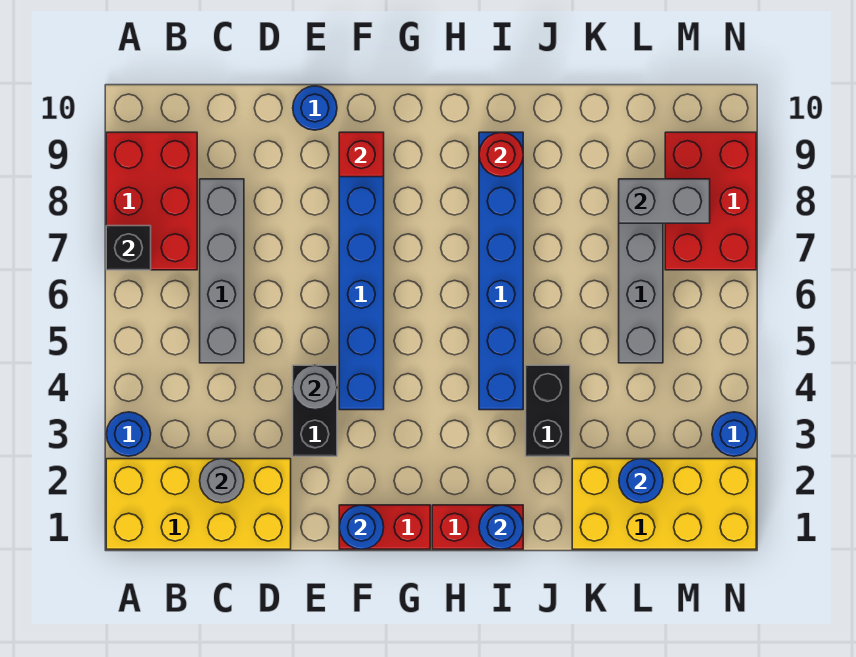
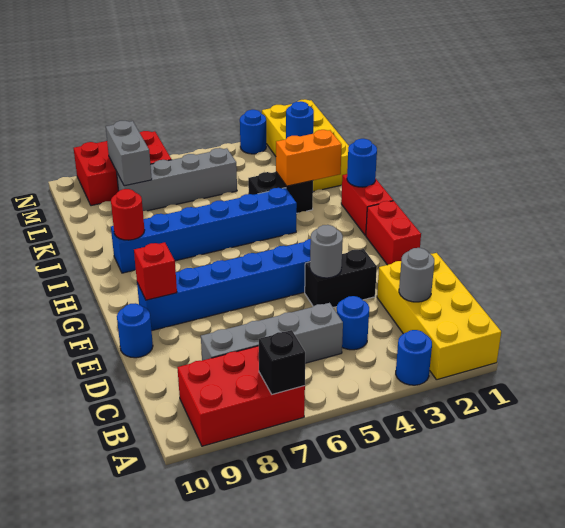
blue 1x1 round brick [339,505,384,549] -> blue 1x1 round brick moved to [336,296,369,350]
none -> orange 1x2 brick [276,130,342,186]

